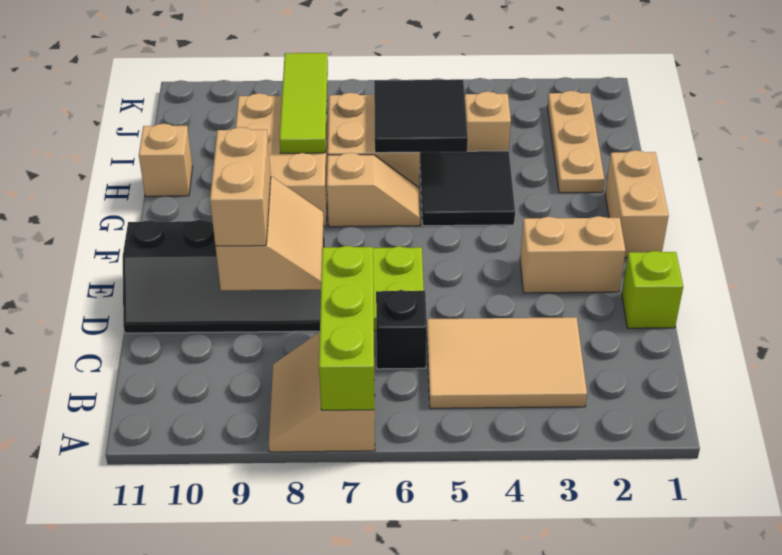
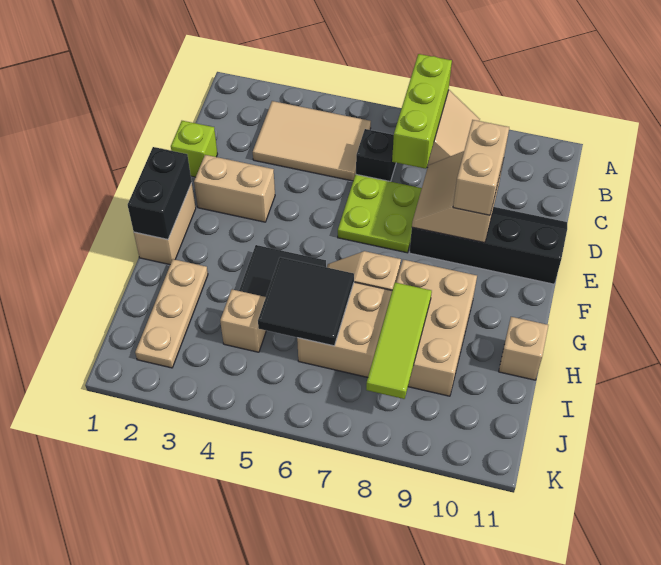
none -> black 1x2 brick [128,147,192,240]

